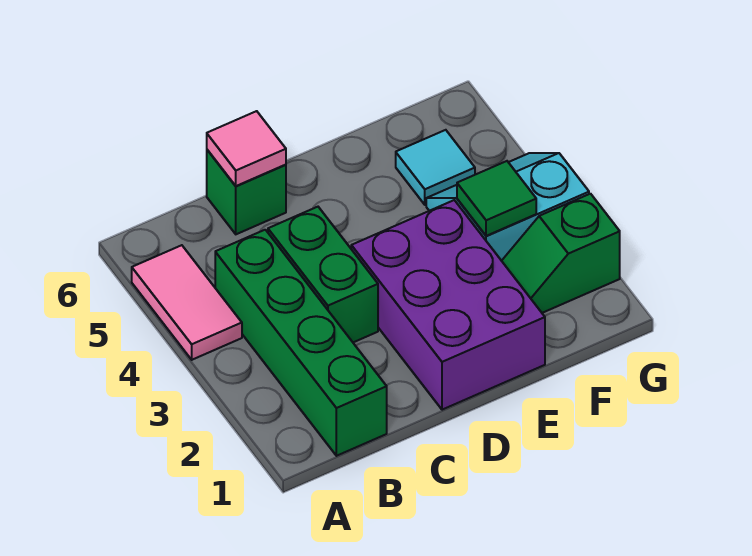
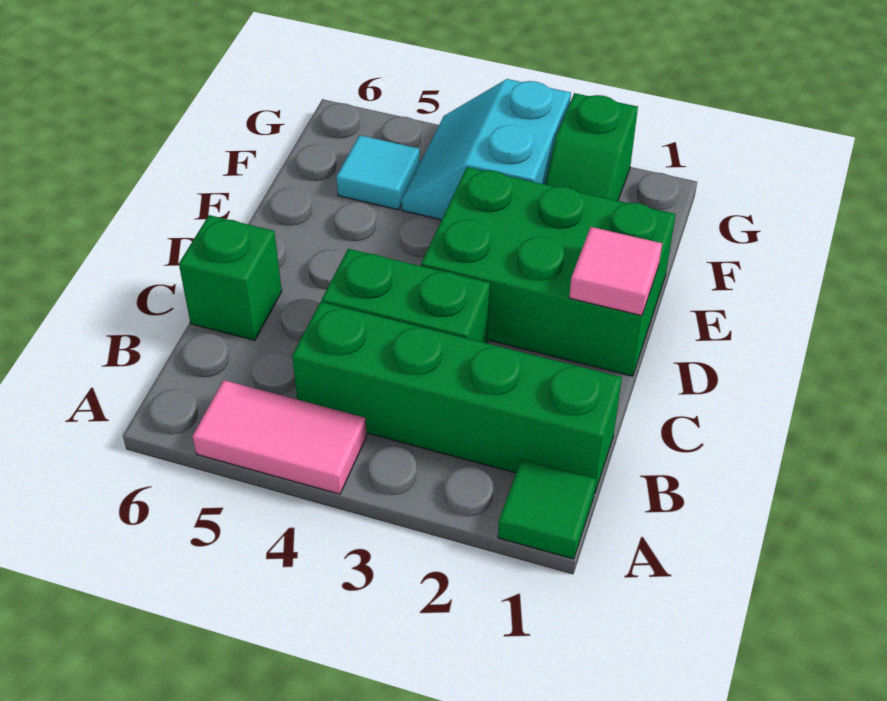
pink 1x1 tile [207,111,286,186] -> pink 1x1 tile moved to [569,227,662,316]
purple 2x3 brick [351,200,545,410] -> green 2x3 brick [421,167,676,376]
green 1x1 tile [457,161,536,236] -> green 1x1 tile moved to [498,459,596,559]

